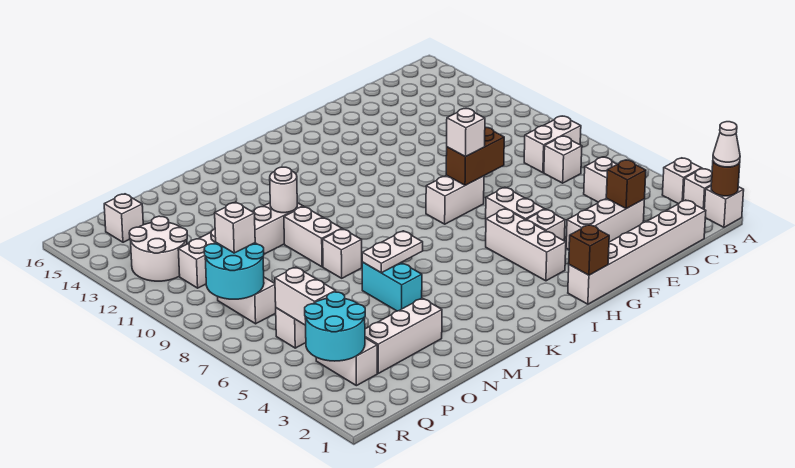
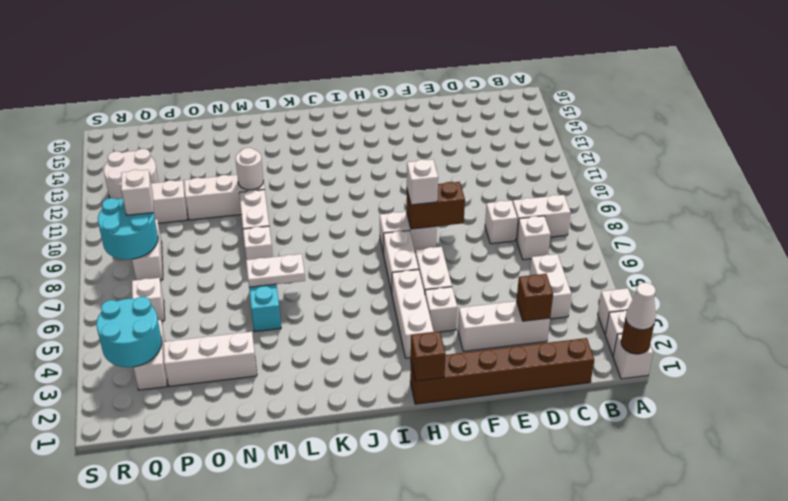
white 1x6 brick [568,200,706,304] -> brown 1x6 brick [410,338,594,404]
white 1x2 brick [275,267,336,325] -> white 1x2 brick moved to [384,231,419,293]
white 1x1 brick [104,194,143,242] -> white 1x1 brick moved to [485,200,517,244]

